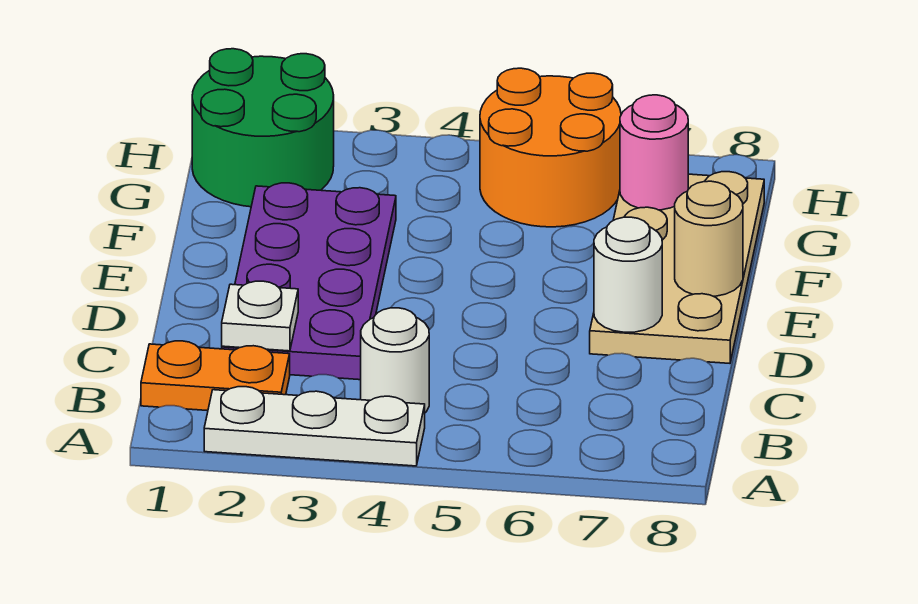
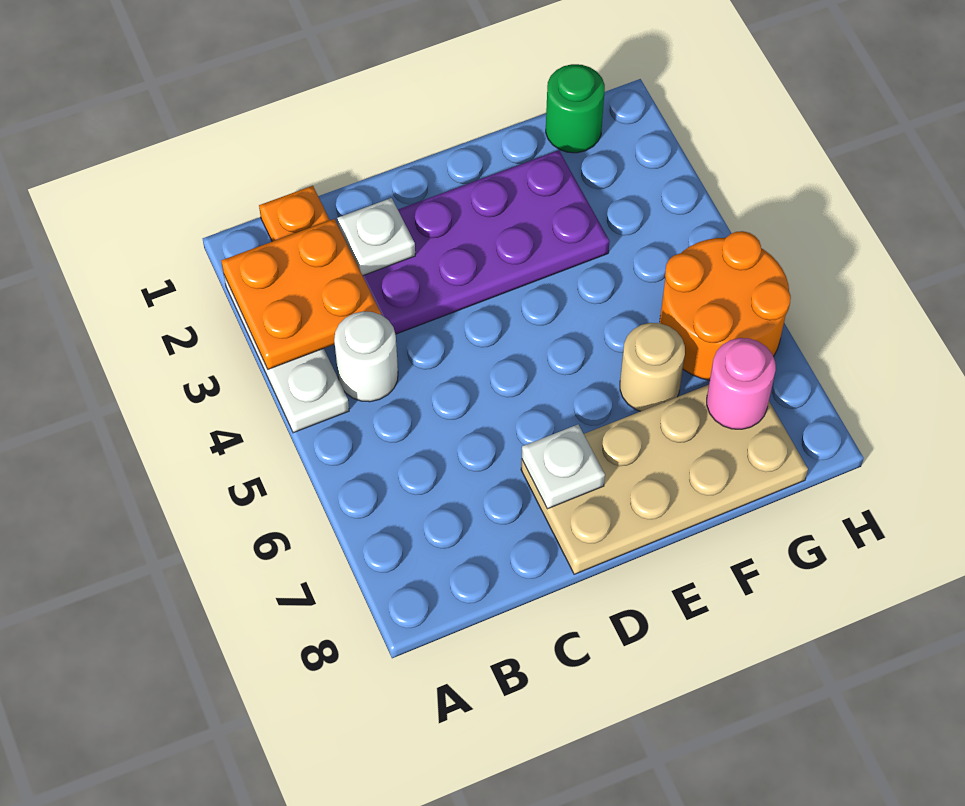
none -> orange 2x2 plate [221,219,381,369]
white 1x1 round brick [594,217,662,332] -> white 1x1 plate [522,425,605,509]
tan 1x1 round brick [675,181,743,296] -> tan 1x1 round brick moved to [620,323,685,411]
green 2x2 round brick [192,49,334,207] -> green 1x1 round brick [546,64,605,153]

